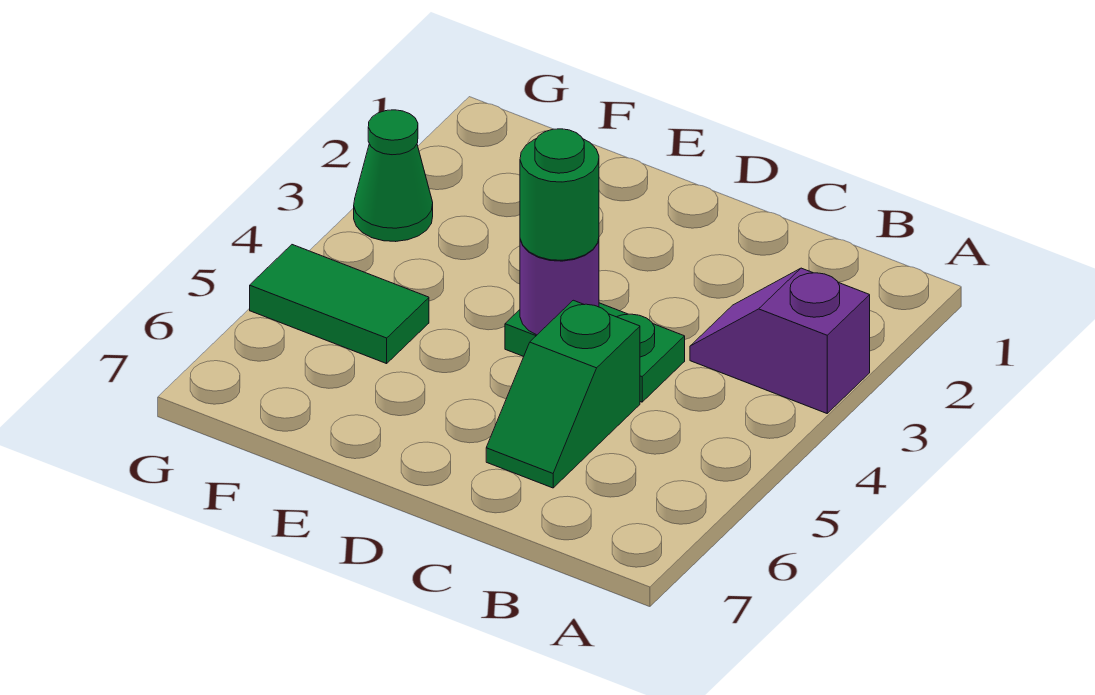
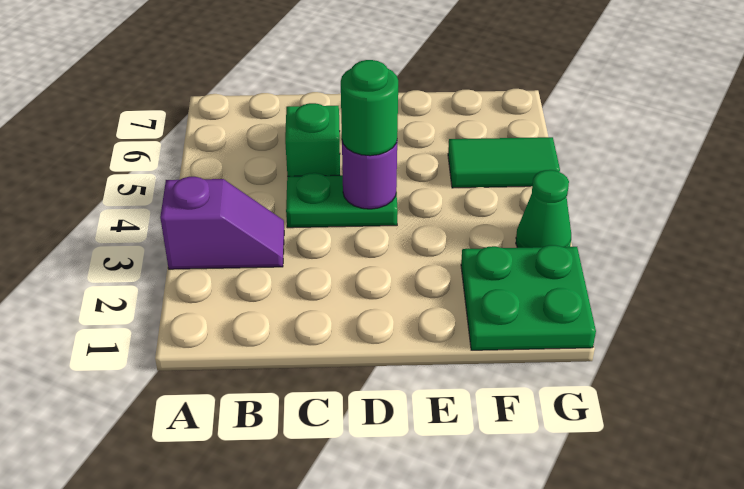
none -> green 2x2 plate [461,245,596,350]

